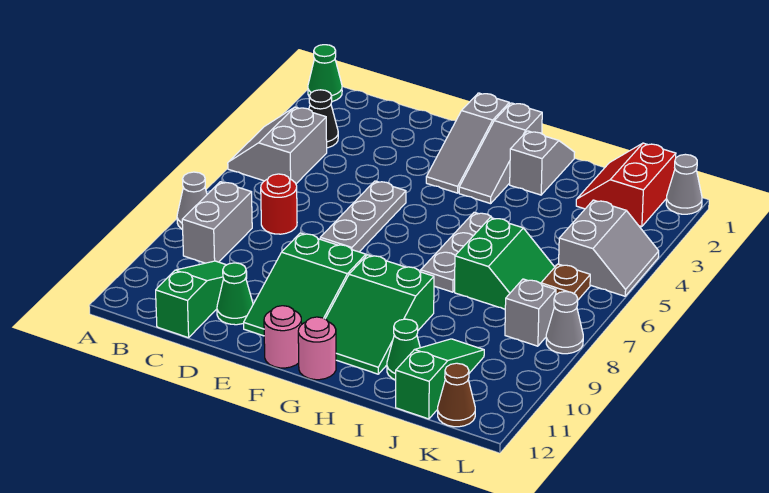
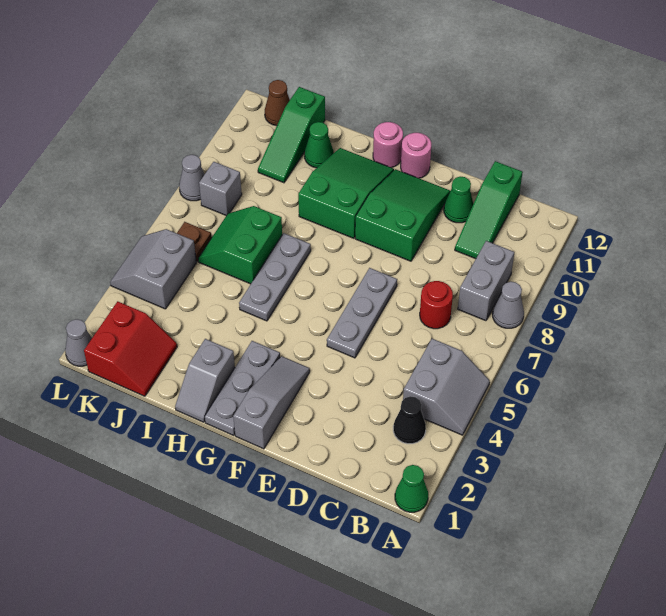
grey 1x3 slope [459,103,542,204] -> grey 1x3 plate [205,341,280,435]

